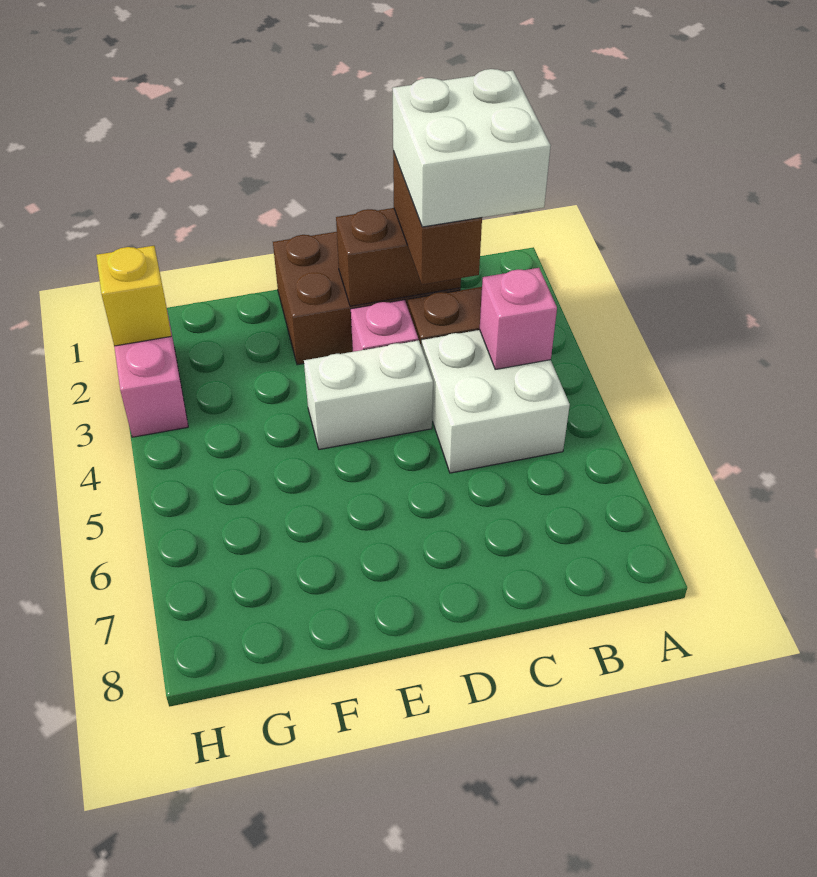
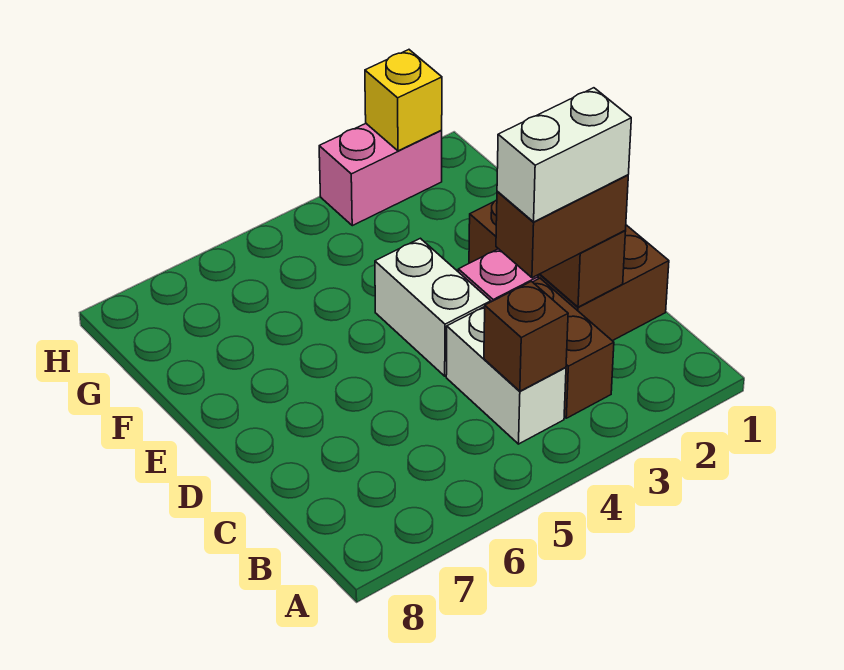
white 2x2 brick [392,69,551,227] -> white 1x2 brick [497,88,631,222]
white 2x2 brick [422,330,570,473] -> white 1x2 brick [446,307,566,444]
pink 1x1 brick [480,268,557,369] -> brown 1x1 brick [484,281,568,391]

